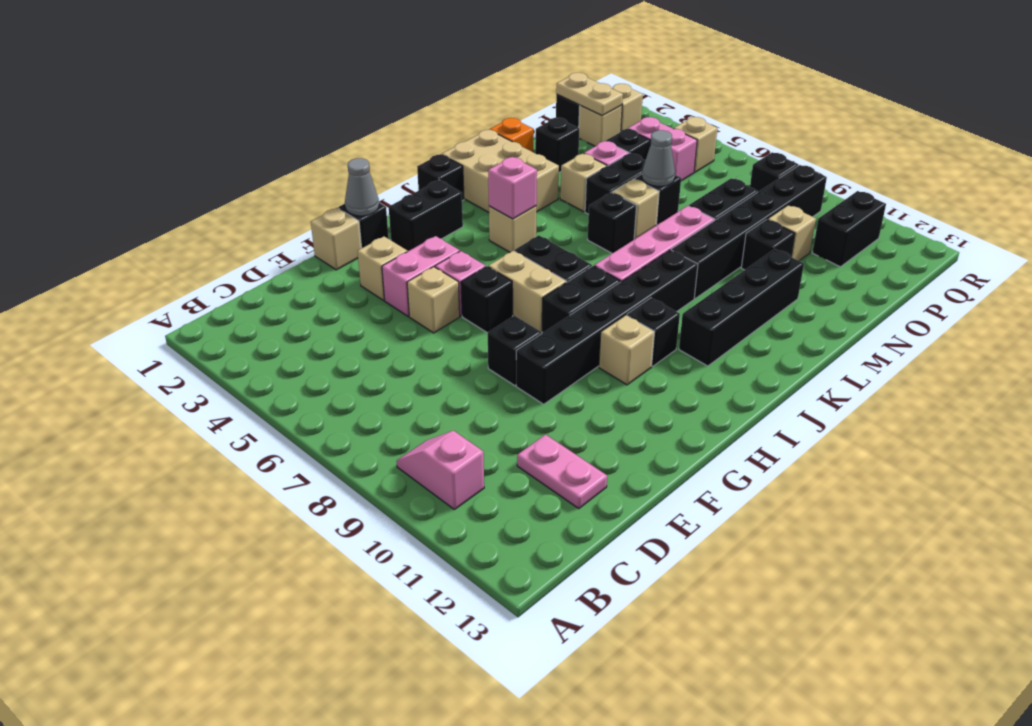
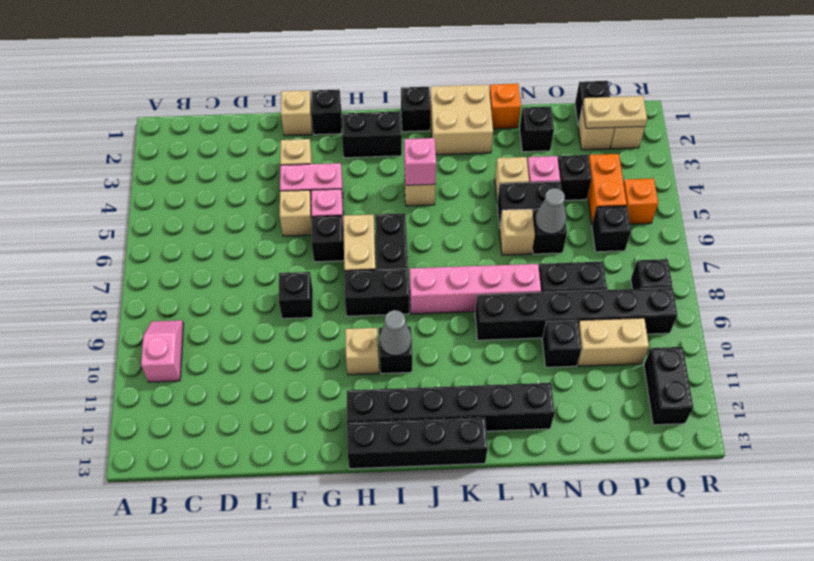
pink 1x2 plate [517,435,607,509] -> none
black 1x6 brick [516,250,698,404] -> black 1x6 brick moved to [347,383,555,431]
grey 1x1 cone [345,158,379,216] -> grey 1x1 cone moved to [379,310,412,356]
black 1x4 brick [679,249,804,366] -> black 1x4 brick moved to [347,417,488,469]
tan 2x3 brick [442,130,559,212] -> tan 2x2 brick [430,85,493,155]
black 1x1 brick [587,192,637,253] -> black 1x1 brick moved to [592,206,631,252]
tan 1x1 brick [768,205,816,261] -> tan 1x2 brick [578,318,649,366]
tan 1x2 plate [556,73,623,116] -> tan 1x2 plate turned to [583,96,647,128]
pink 1x2 brick [628,117,697,181] -> orange 1x2 brick [588,154,627,224]
black 1x2 brick [812,191,886,267] -> black 1x2 brick turned to [644,347,693,425]
tan 1x1 brick [674,117,717,172] -> orange 1x1 brick [623,178,658,224]

